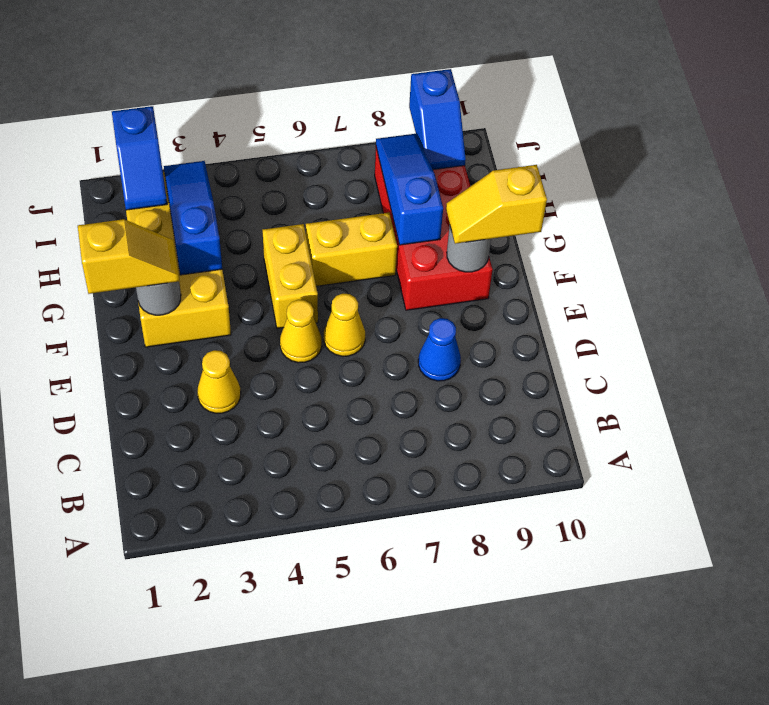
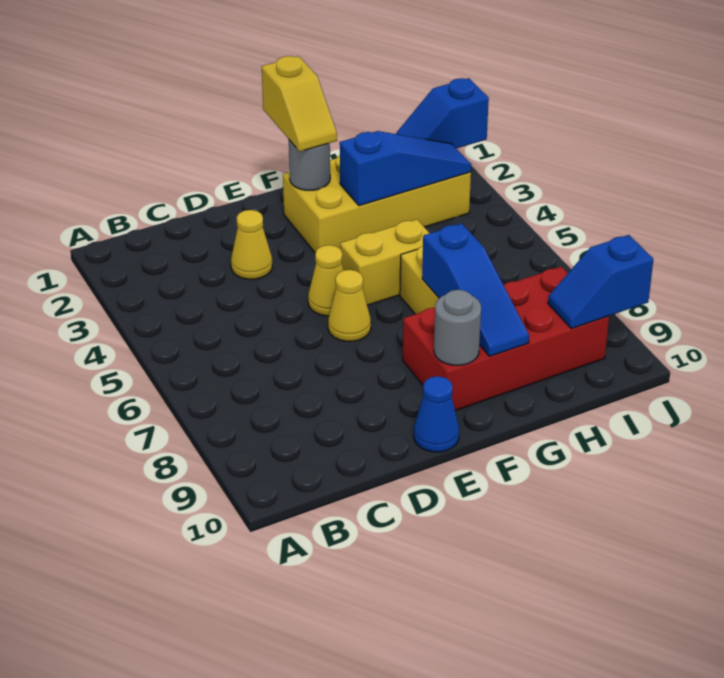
blue 1x1 cone [418,318,461,381] -> blue 1x1 cone moved to [414,376,459,452]
yellow 1x2 slope [446,165,547,244] -> none
blue 1x3 slope [376,134,443,245] -> blue 1x3 slope turned to [422,223,529,356]

